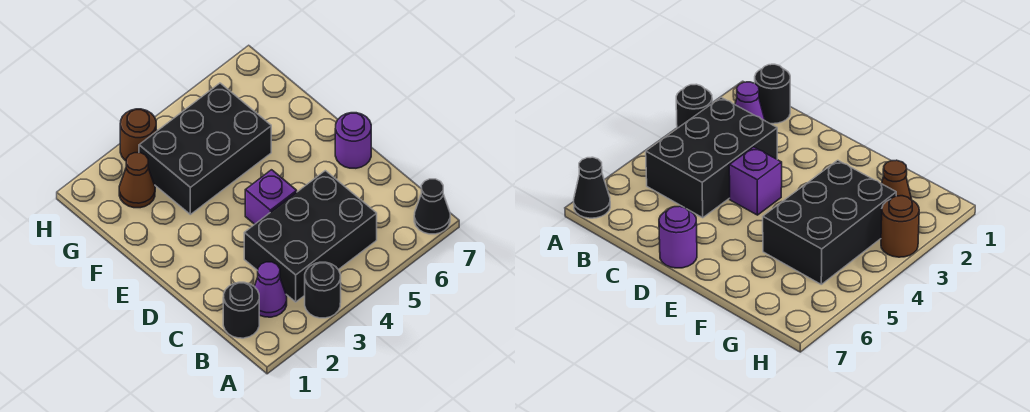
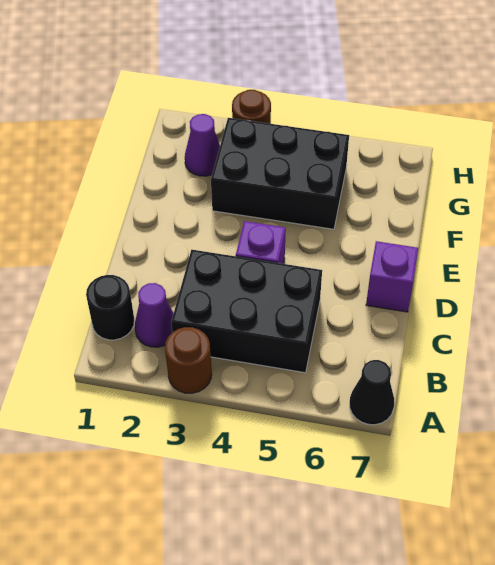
black 1x1 round brick [305,262,341,318] -> brown 1x1 round brick [165,327,212,393]
purple 1x1 round brick [335,113,371,168] -> purple 1x1 brick [366,241,418,312]
brown 1x1 cone [119,153,155,208] -> purple 1x1 cone [185,114,220,176]

